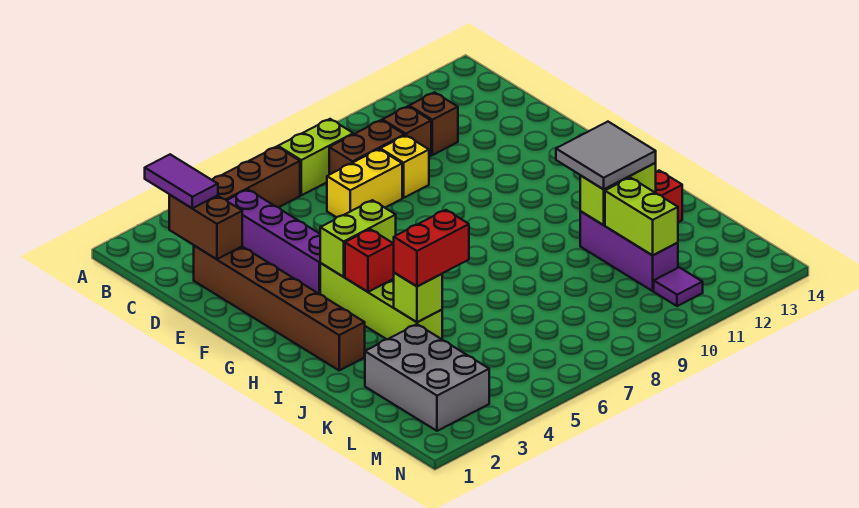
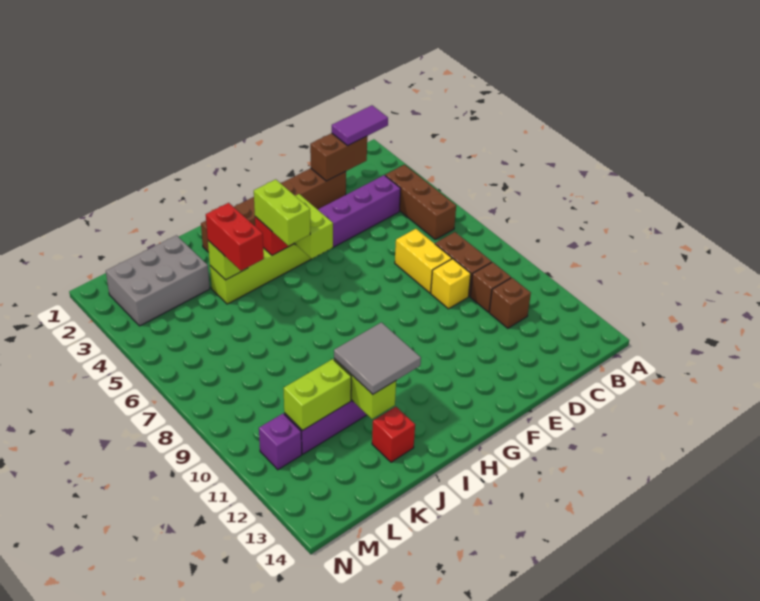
lime 1x2 brick [278,119,353,195] -> lime 1x2 brick moved to [254,179,310,246]
purple 1x1 tile [654,267,703,306] -> purple 1x1 brick [259,414,302,470]

